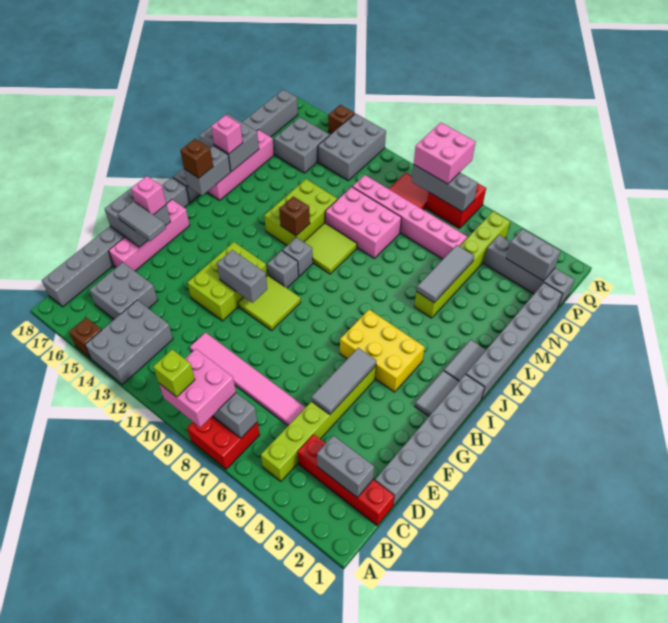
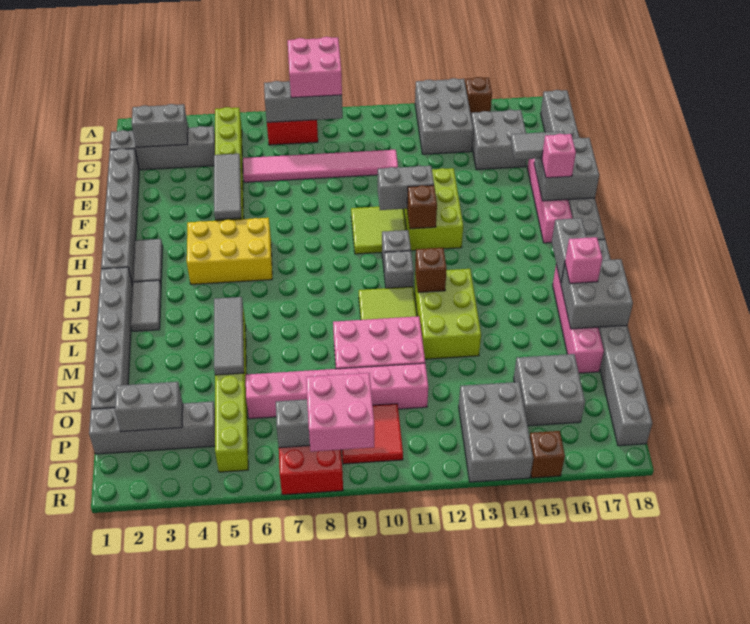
lime 1x1 brick [153,349,195,397] -> none
red 1x4 brick [298,434,394,525] -> grey 1x4 brick [110,126,215,170]
brown 1x1 brick [180,139,213,178] -> brown 1x1 brick moved to [407,185,437,229]

